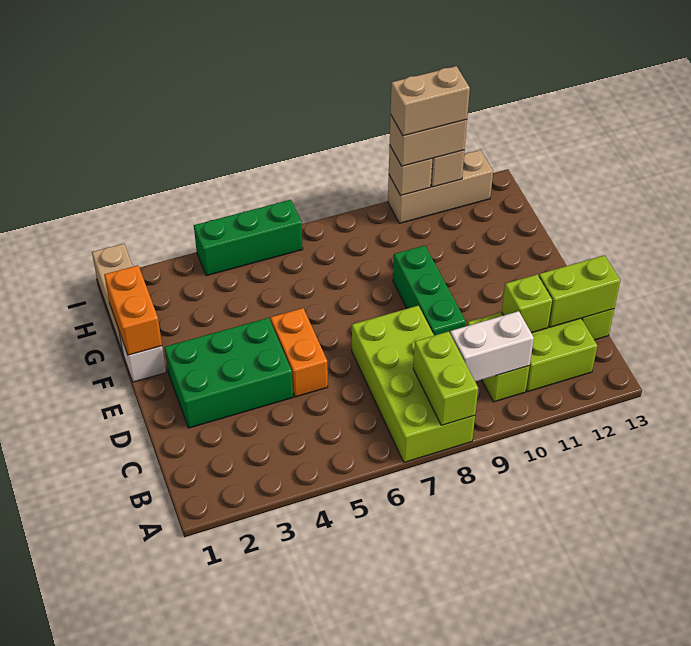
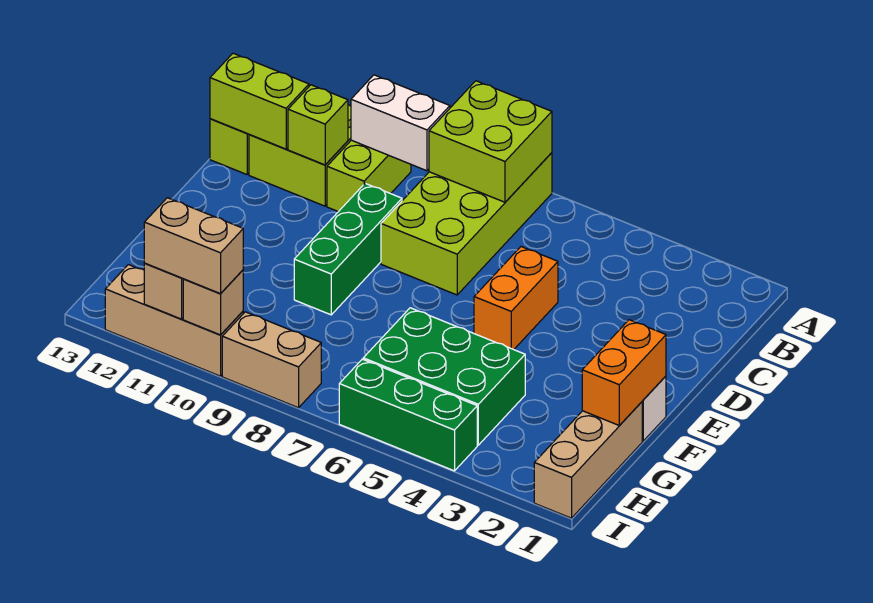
lime 1x2 brick [413,332,478,425] -> lime 2x2 brick [429,81,552,202]
green 2x3 brick [165,318,293,428] -> green 2x3 brick moved to [363,308,525,445]
tan 1x2 brick [391,66,470,136] -> tan 1x2 brick moved to [222,312,321,408]

